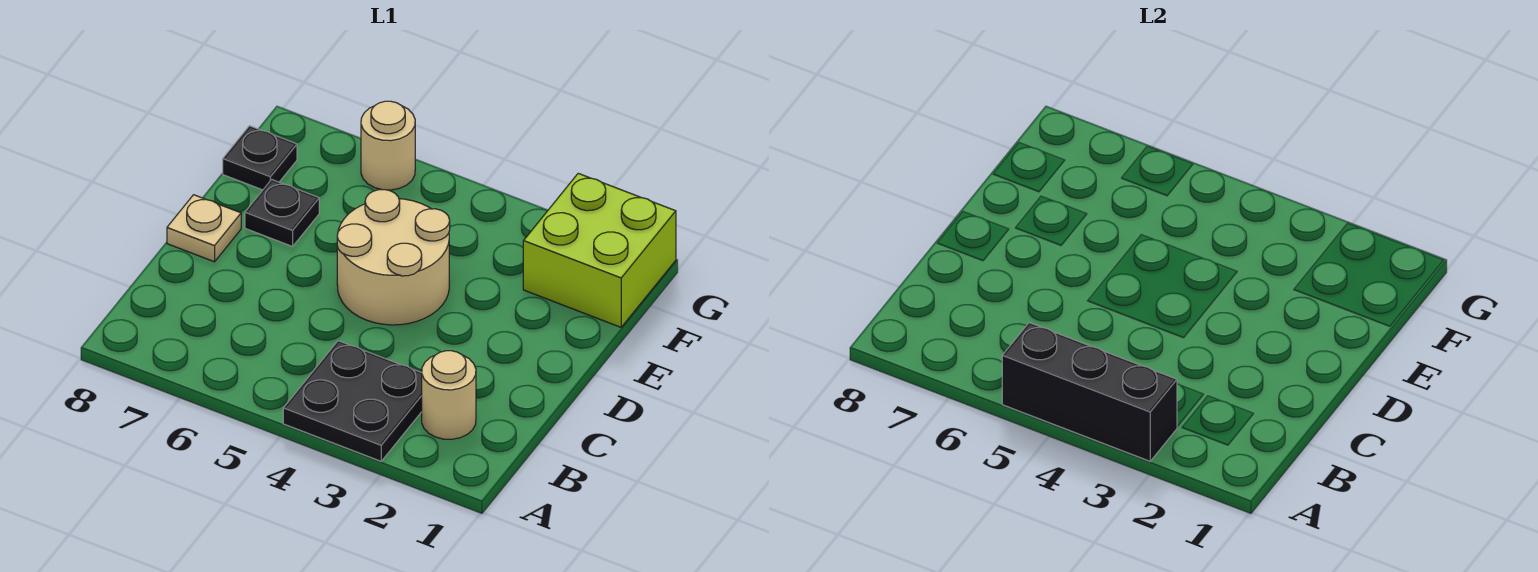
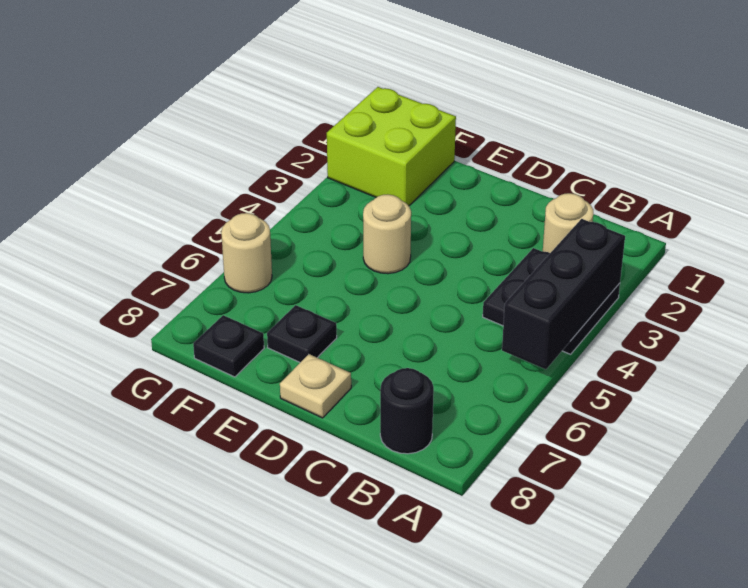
none -> black 1x1 round brick [380,368,434,454]
tan 2x2 round brick [337,190,450,325] -> tan 1x1 round brick [363,194,411,274]

